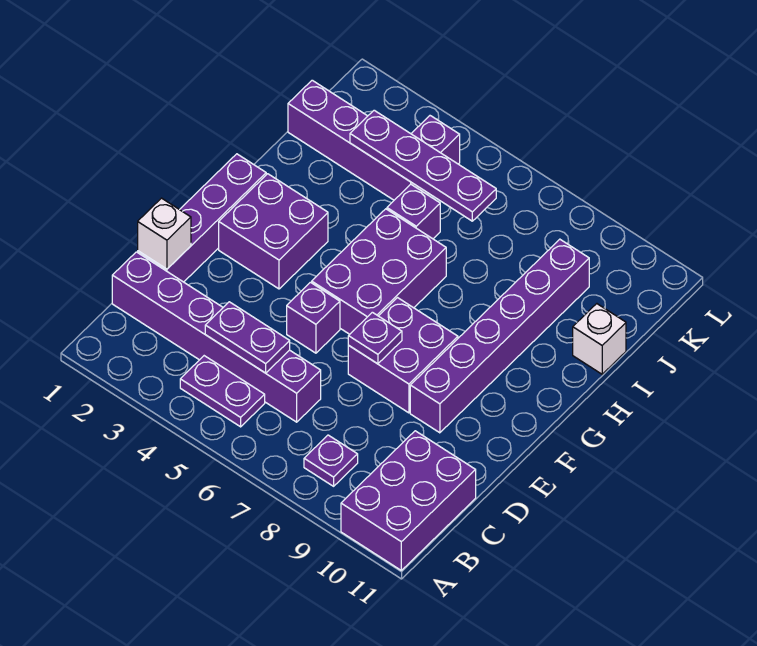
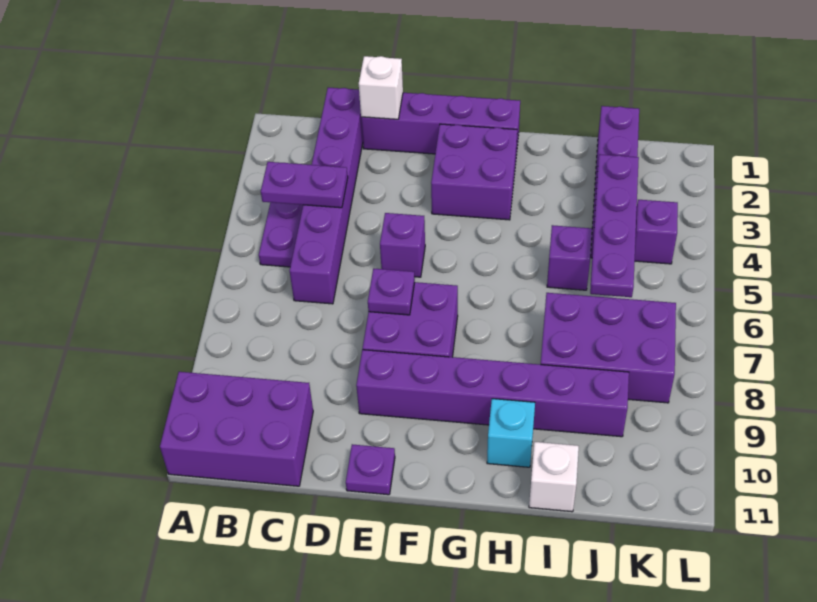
purple 1x1 plate [304,435,358,486] -> purple 1x1 plate moved to [346,444,395,495]
purple 1x2 plate [205,302,290,373] -> purple 1x2 plate turned to [261,162,348,208]
purple 2x3 brick [312,209,446,334] -> purple 2x3 brick moved to [541,293,676,403]
none -> cyan 1x1 brick [487,399,535,467]

